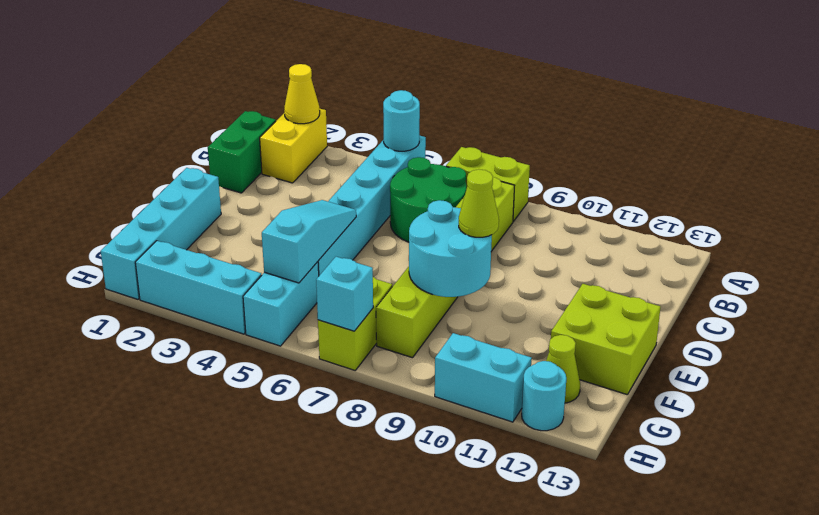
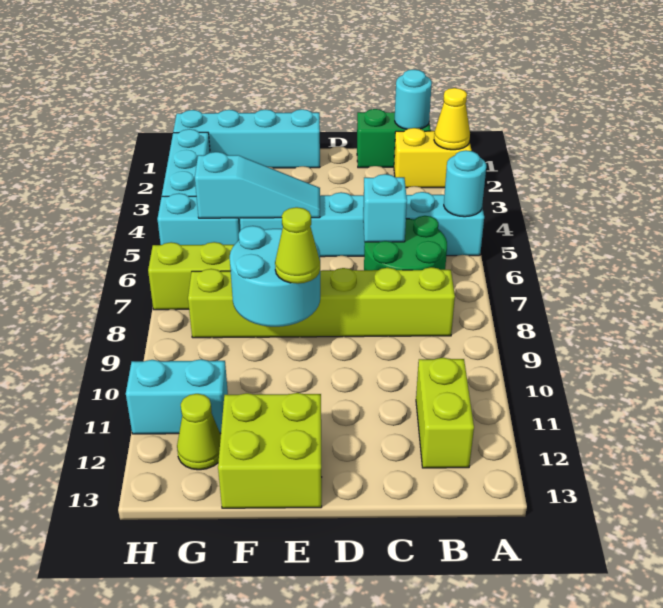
lime 1x2 brick [446,147,530,222] -> lime 1x2 brick moved to [416,358,474,468]
cyan 1x1 brick [316,257,373,331] -> cyan 1x1 brick moved to [363,174,407,242]
cyan 1x2 brick [435,333,532,422] -> cyan 1x2 brick turned to [126,359,228,434]
cyan 1x1 round brick [522,361,566,431] -> cyan 1x1 round brick moved to [395,69,432,129]

